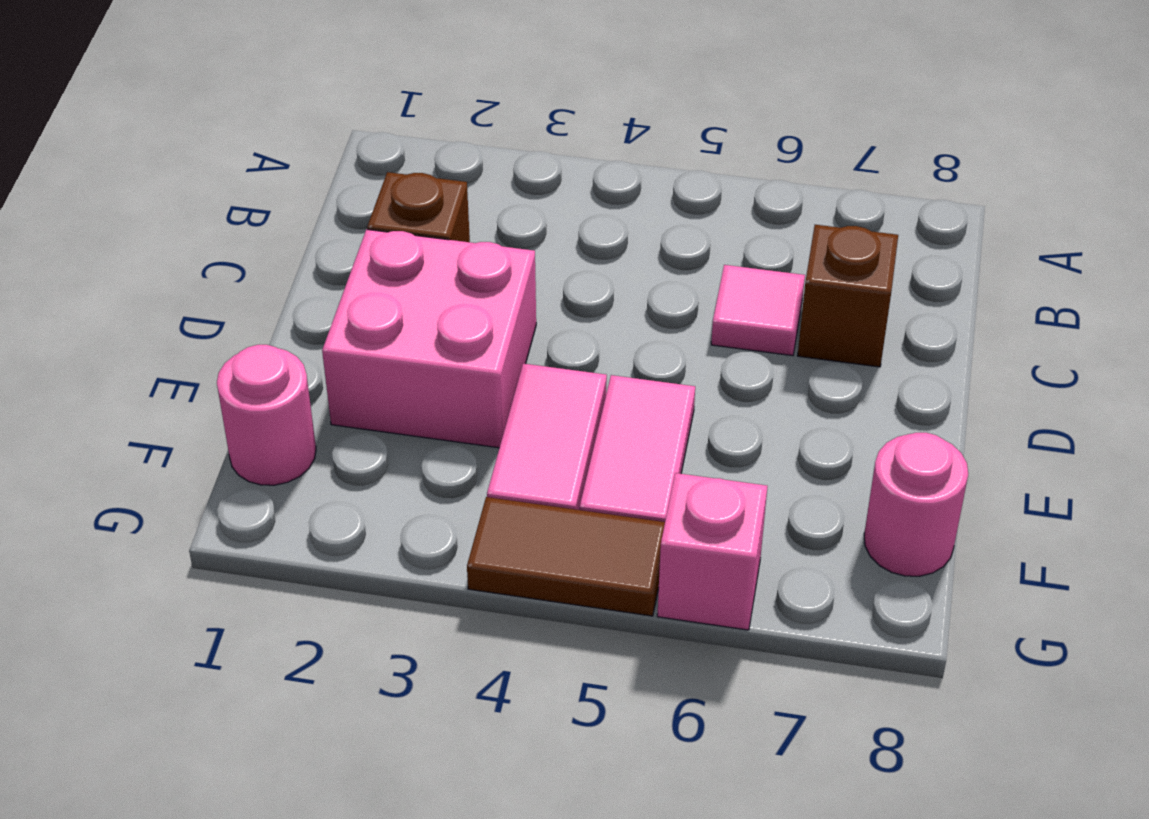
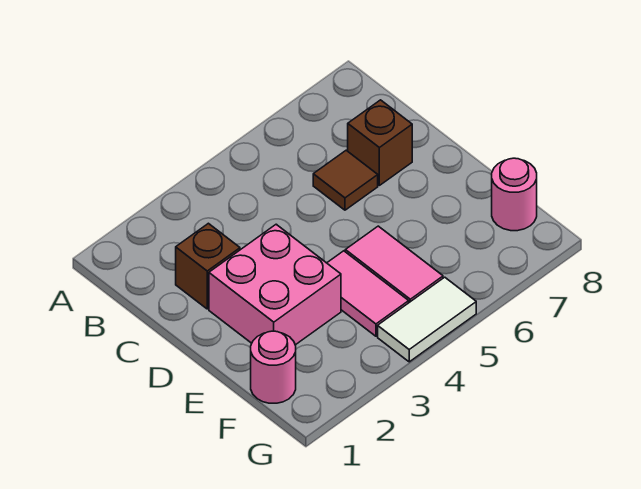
pink 1x1 tile [711,265,805,356] -> brown 1x1 tile [313,150,378,210]
brown 1x2 tile [467,497,665,616] -> white 1x2 tile [378,277,476,362]
pink 1x1 brick [657,473,767,630] -> none

